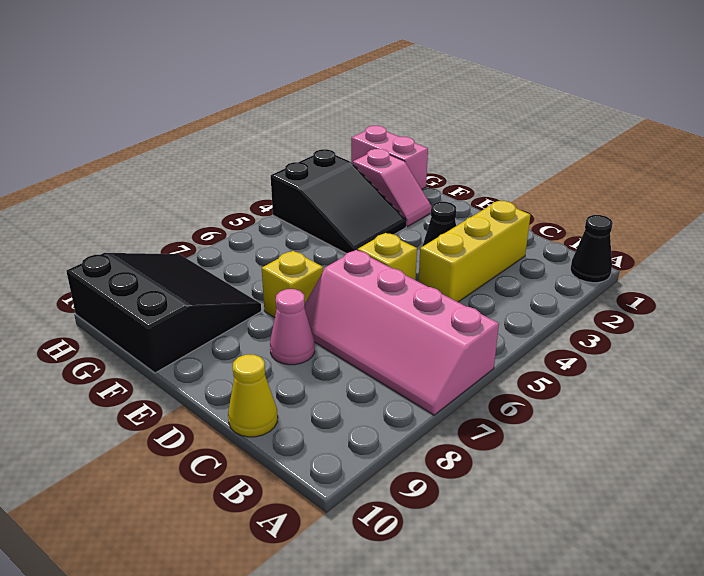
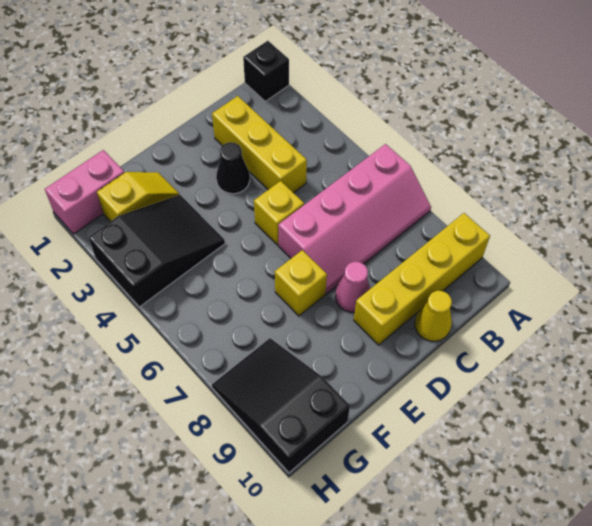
black 1x1 cone [570,215,613,283] -> black 1x1 brick [243,41,289,101]
none -> yellow 1x4 brick [354,213,490,345]
pink 1x2 slope [353,149,431,227] -> yellow 1x2 slope [97,172,179,221]
black 3x3 slope [66,253,261,373] -> black 2x3 slope [212,338,350,473]

